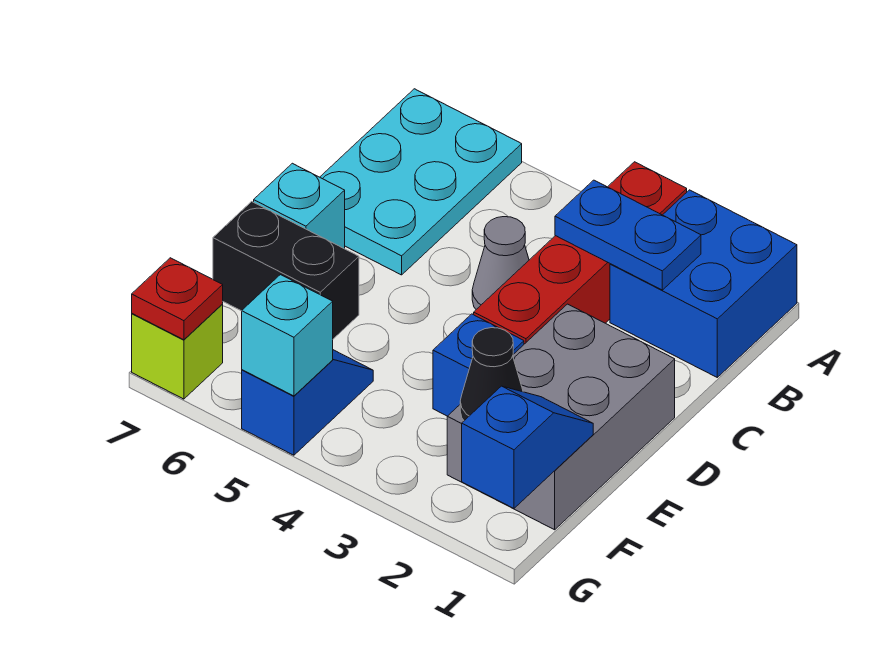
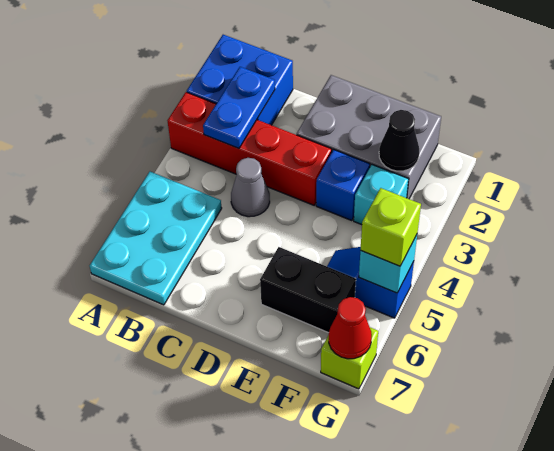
cyan 2x3 plate [320,89,522,275] -> cyan 2x3 plate turned to [90,172,222,305]
cyan 1x1 brick [254,163,345,249] -> cyan 1x1 brick moved to [354,165,409,225]
black 1x2 brick [213,202,359,339] -> black 1x2 brick turned to [260,247,356,333]
blue 1x2 slope [462,386,593,508] -> none
none -> lime 1x1 brick [361,188,421,266]
red 1x1 plate [132,258,223,340] -> red 1x1 cone [329,297,372,359]

